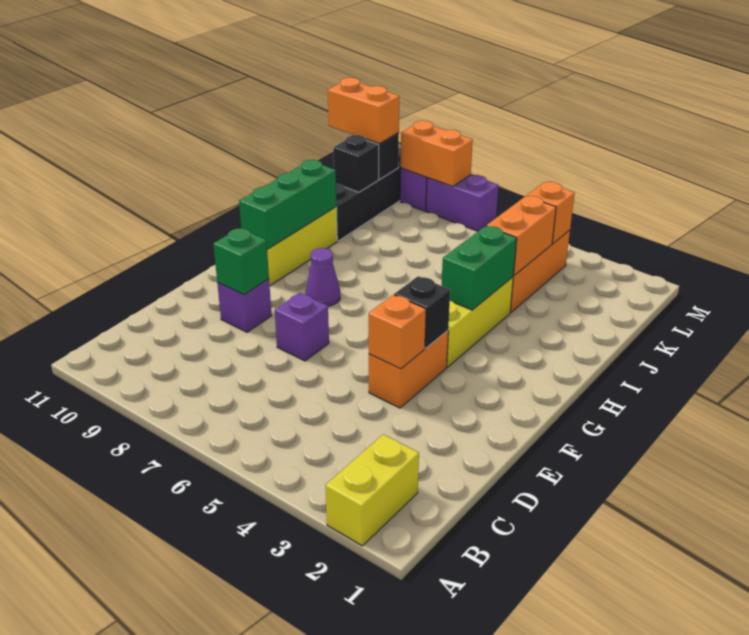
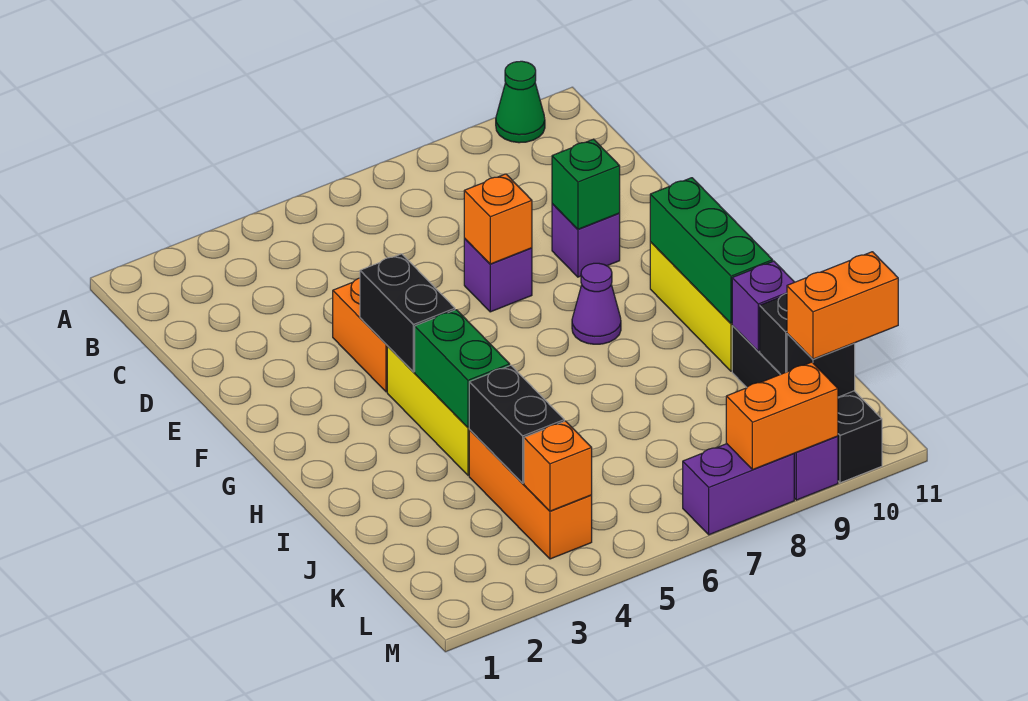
yellow 1x2 brick [326,434,419,546] -> none
none -> green 1x1 cone [496,61,545,143]
orange 1x1 brick [369,295,426,369] -> orange 1x1 brick moved to [464,174,532,264]
black 1x1 brick [394,276,450,348] -> black 1x2 brick [360,254,455,372]
orange 1x2 brick [487,196,556,275] -> black 1x2 brick [469,365,564,483]
none -> purple 1x1 brick [732,261,794,351]

